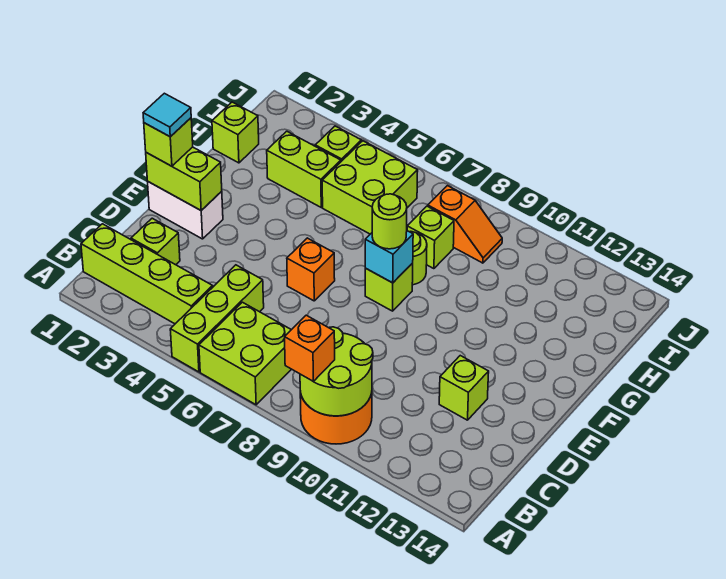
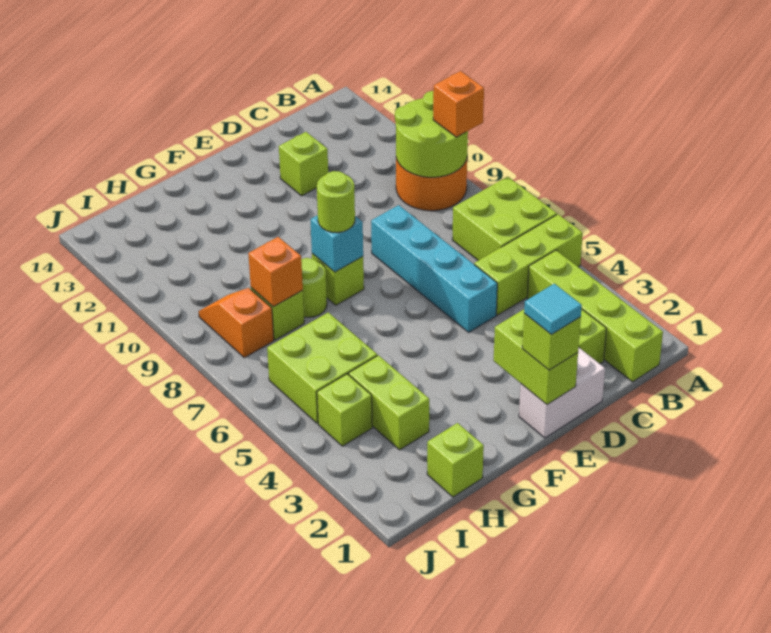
none -> cyan 1x4 brick [371,205,497,332]
white 1x2 brick [148,182,223,239] -> white 1x2 brick turned to [519,348,605,438]
orange 1x1 brick [287,238,335,301] -> orange 1x1 brick moved to [248,237,303,307]

